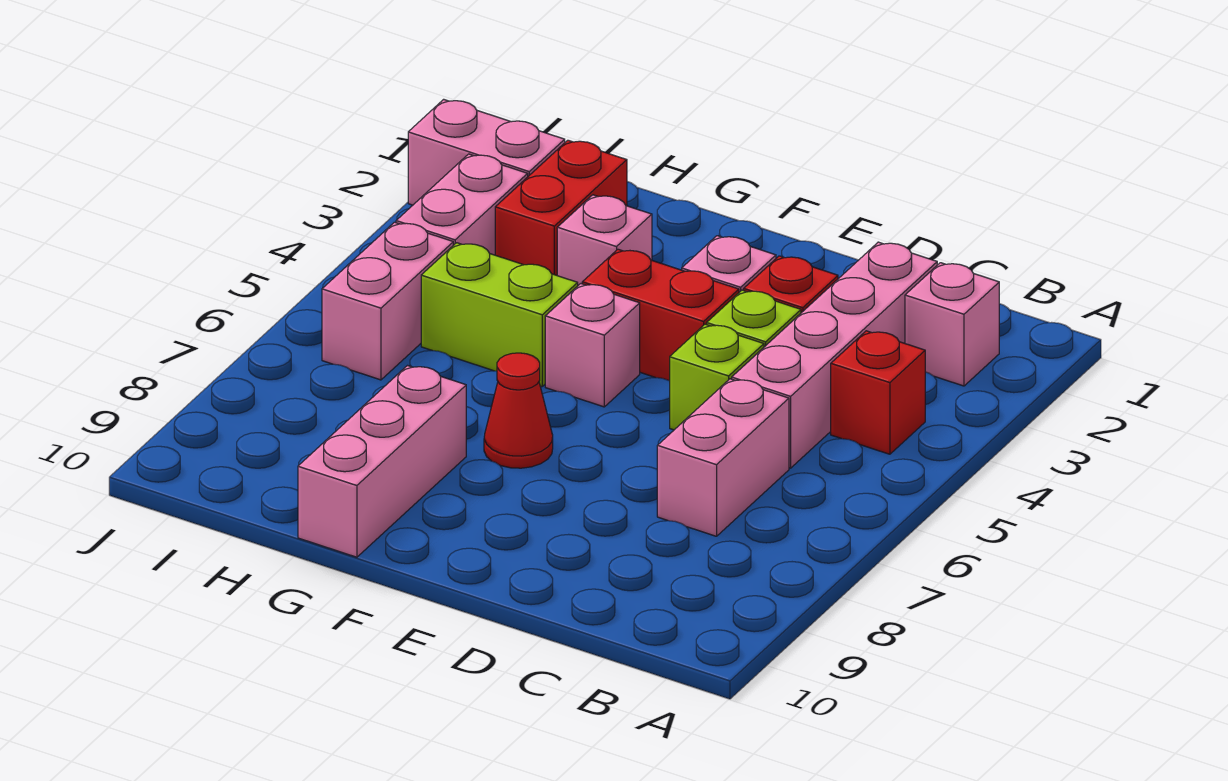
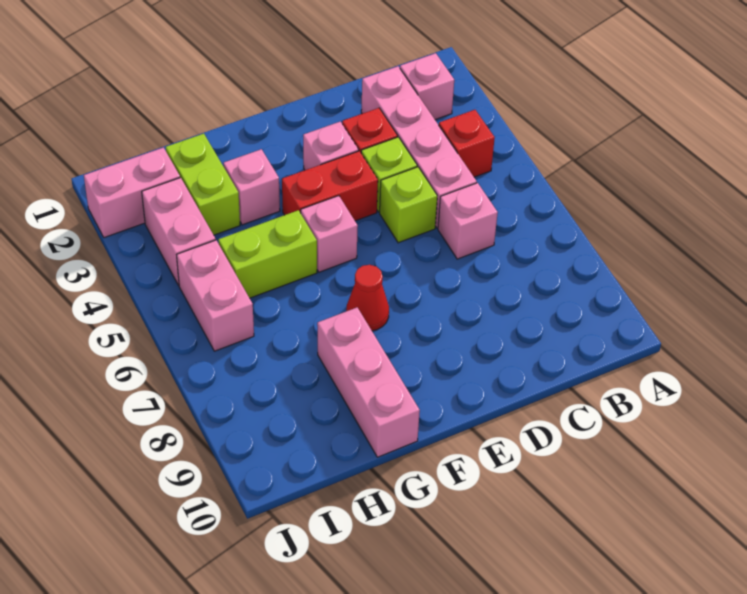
pink 1x2 brick [657,379,789,536] -> pink 1x1 brick [438,183,498,259]
red 1x2 brick [495,140,627,275] -> lime 1x2 brick [166,134,240,235]

